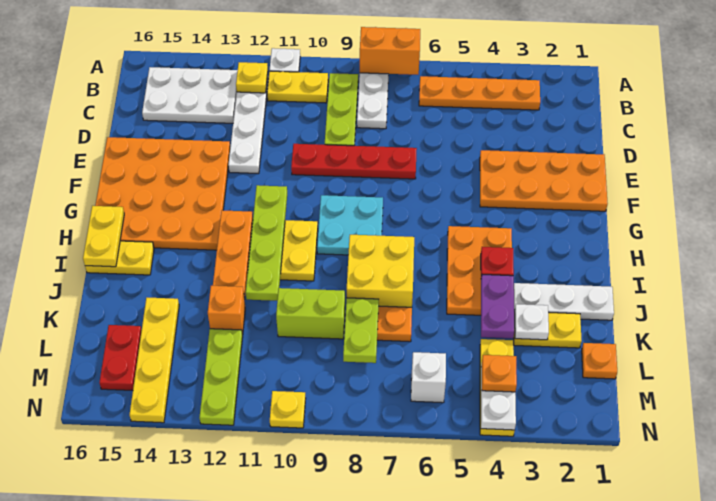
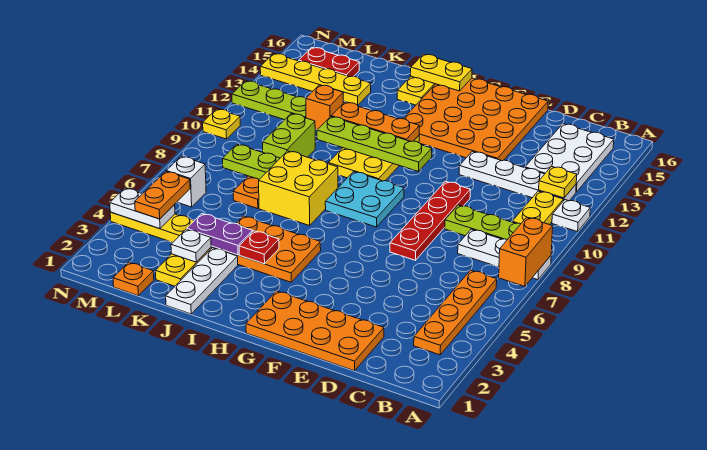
orange 2x4 plate [480,150,608,211] -> orange 2x4 plate turned to [246,291,384,371]
orange 1x1 plate [482,355,517,392] -> orange 1x2 plate [135,171,190,219]

